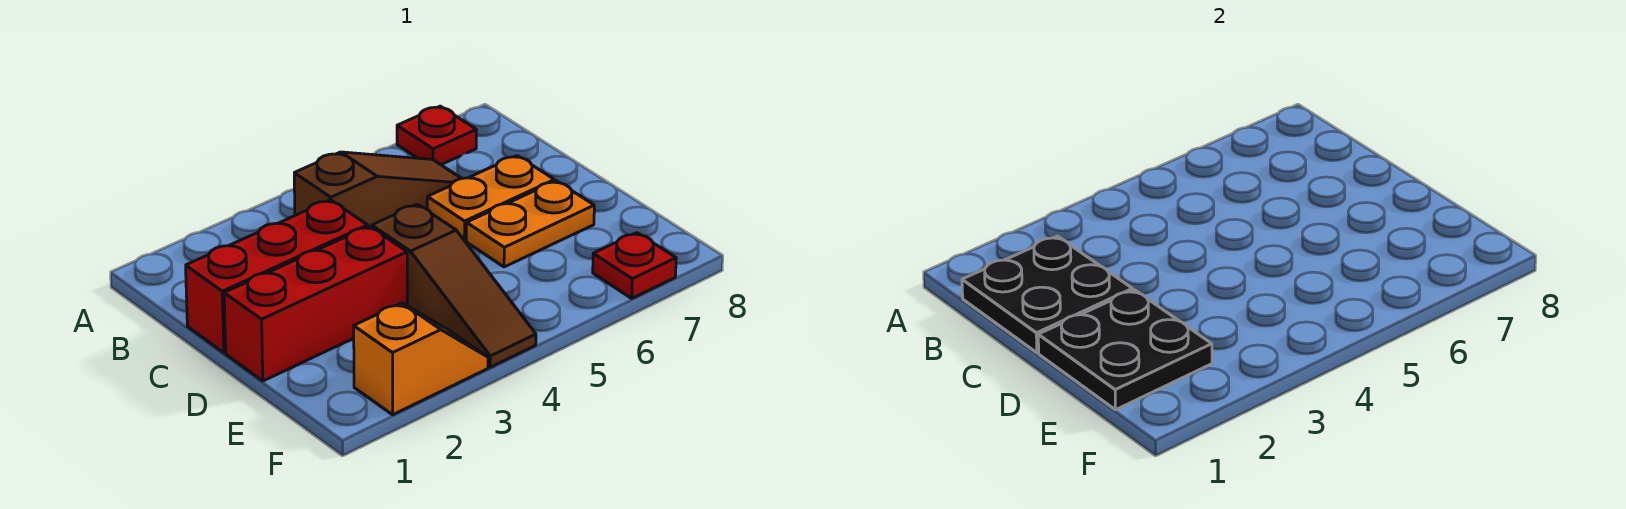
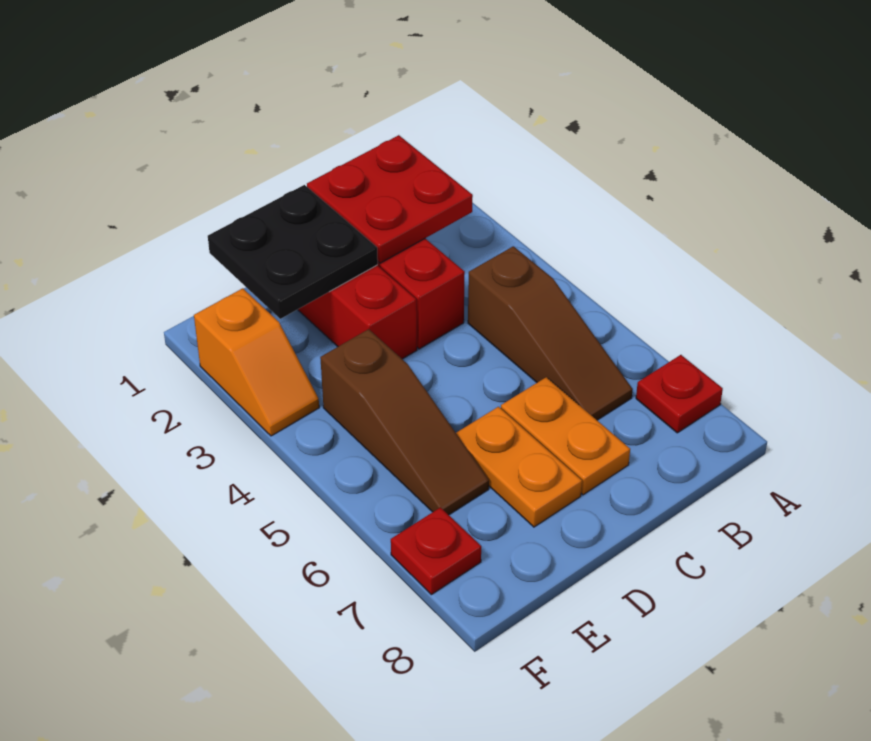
black 2x2 plate [962,236,1133,353] -> red 2x2 plate [307,135,473,263]
brown 1x3 slope [372,204,536,367] -> brown 1x3 slope turned to [320,329,489,515]

